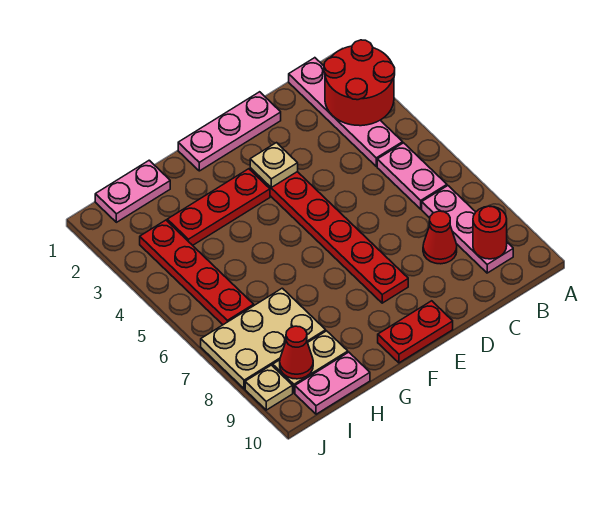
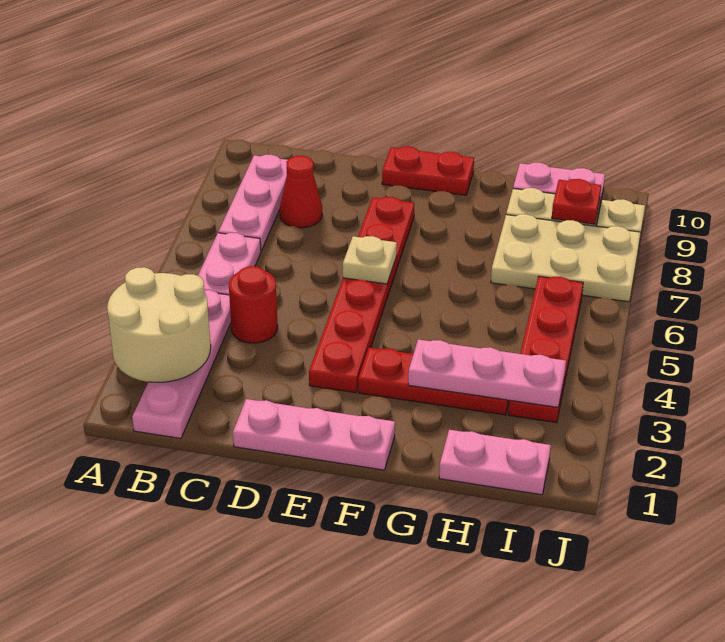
red 2x2 round brick [324,40,395,126] -> tan 2x2 round brick [107,267,211,382]
red 1x1 round brick [473,206,507,259] -> red 1x1 round brick moved to [229,266,278,343]
tan 1x1 plate [250,143,298,187] -> tan 1x1 plate moved to [343,236,397,284]
none -> pink 1x3 plate [408,339,566,407]
red 1x1 cone [280,326,313,379] -> red 1x1 plate [552,179,601,224]

